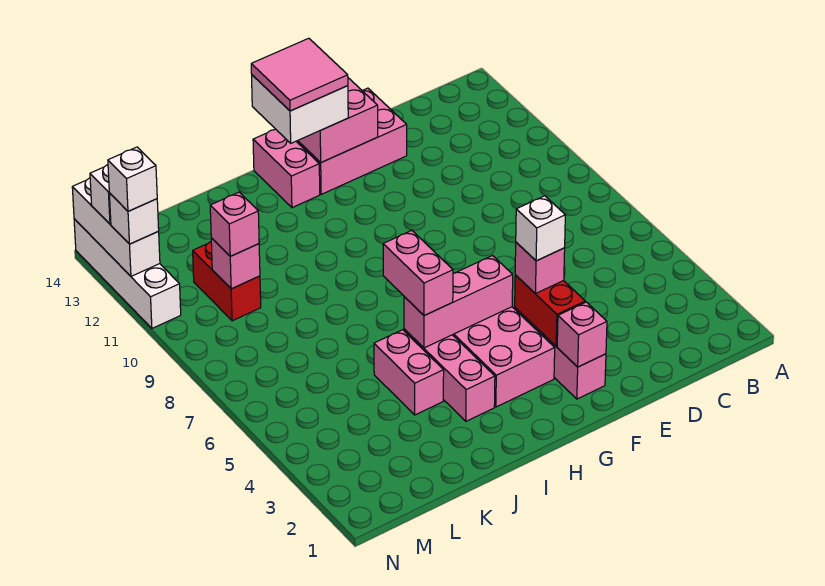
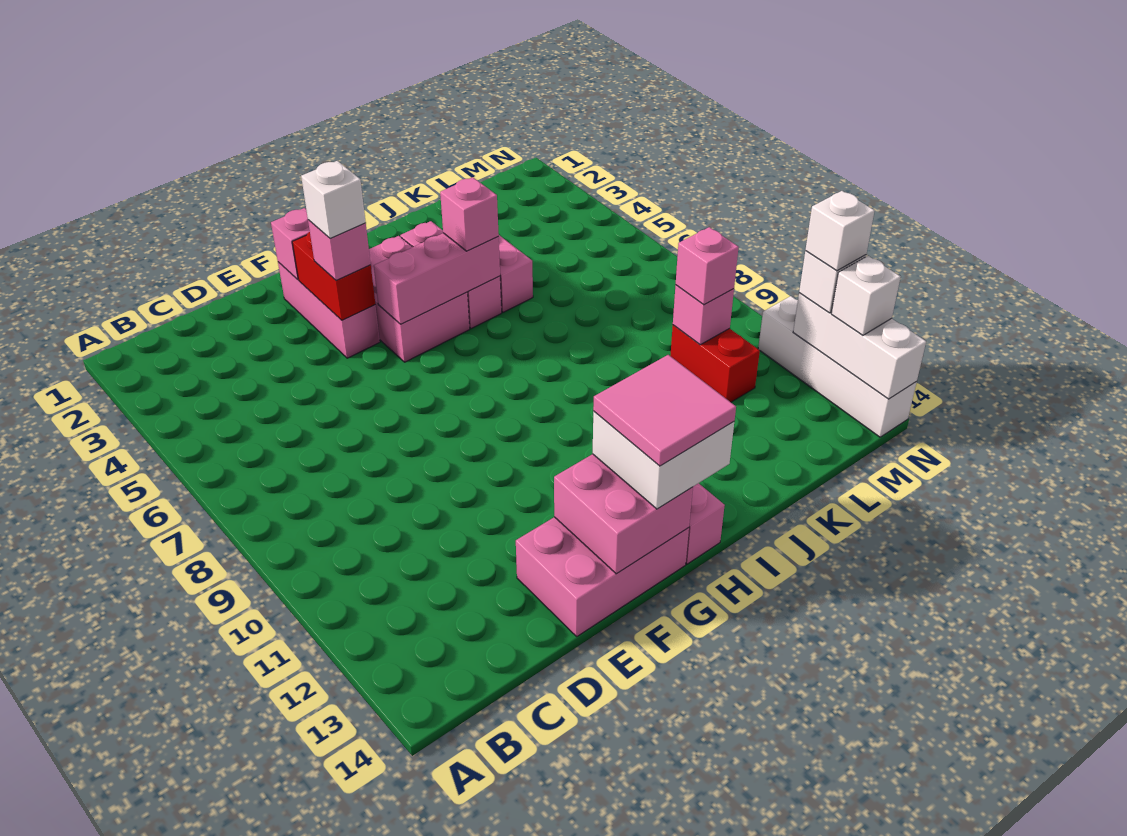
pink 1x2 brick [383,231,453,316] -> pink 1x1 brick [440,177,499,251]

